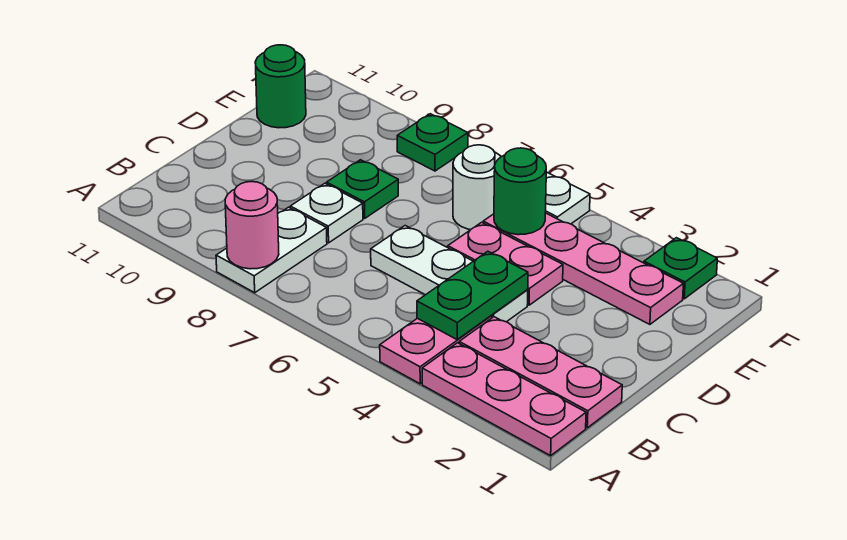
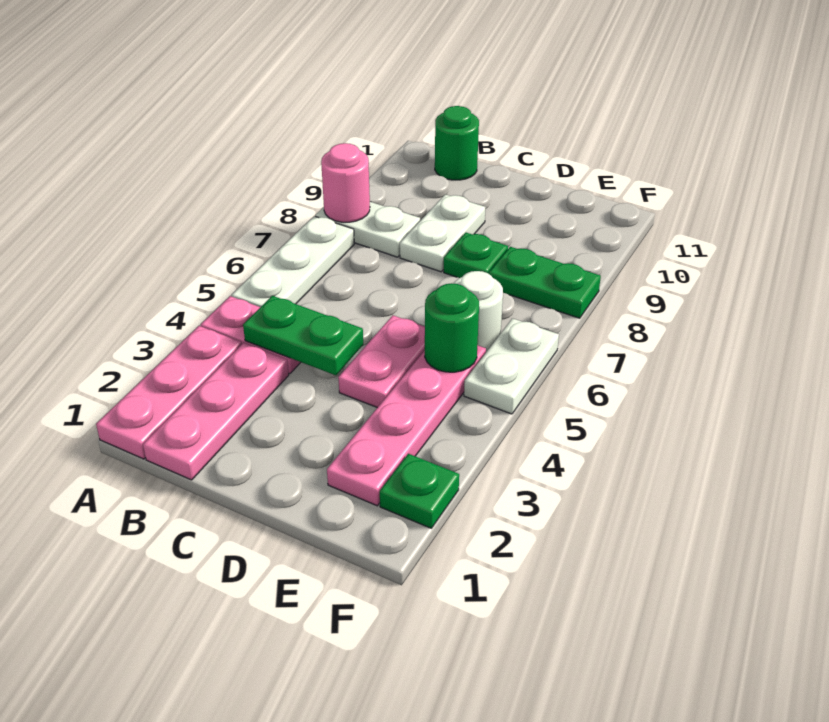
white 1x3 plate [371,226,528,322] -> white 1x3 plate moved to [232,216,354,307]
white 1x1 plate [290,183,363,243] -> white 1x2 plate [400,194,486,272]
green 1x1 round brick [255,45,306,128] -> green 1x1 round brick moved to [435,106,479,180]
green 1x1 plate [397,114,468,171] -> green 1x2 plate [489,247,601,318]

